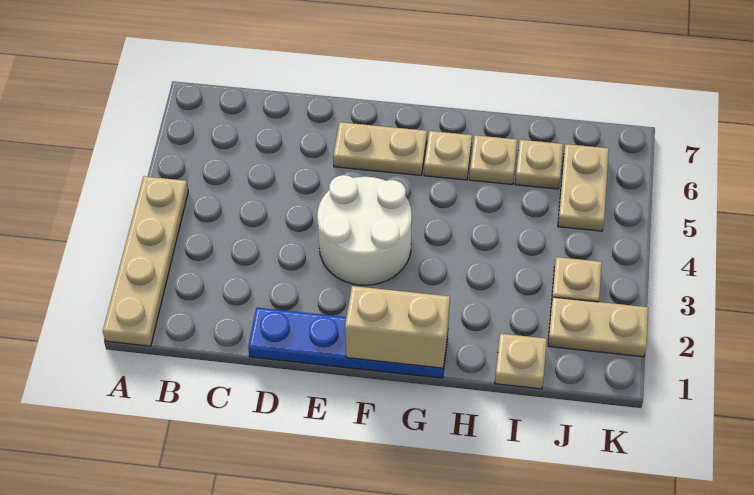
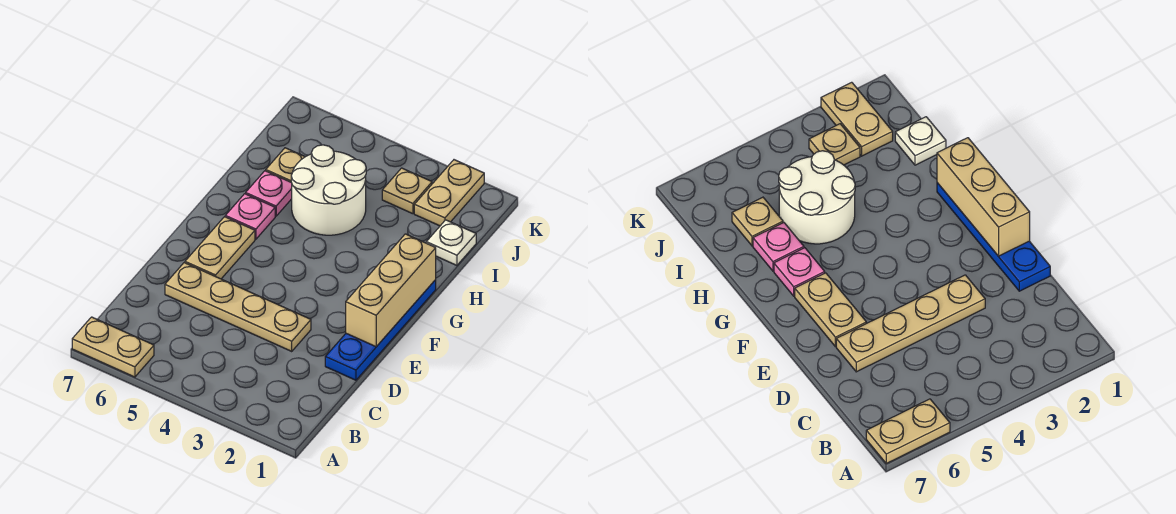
tan 1x4 plate [103,176,188,346] -> tan 1x4 plate moved to [165,263,311,351]
white 2x2 round brick [317,175,412,285] -> white 2x2 round brick moved to [291,145,366,235]
tan 1x2 brick [345,286,450,368] -> tan 1x3 brick [346,234,436,347]
tan 1x1 plate [424,131,472,180] -> pink 1x1 plate [225,194,275,239]
tan 1x1 plate [469,135,517,185] -> pink 1x1 plate [246,171,292,216]
tan 1x1 plate [495,334,547,389] -> white 1x1 plate [426,220,476,265]
tan 1x2 plate [558,144,609,231] -> tan 1x2 plate moved to [72,317,154,377]

